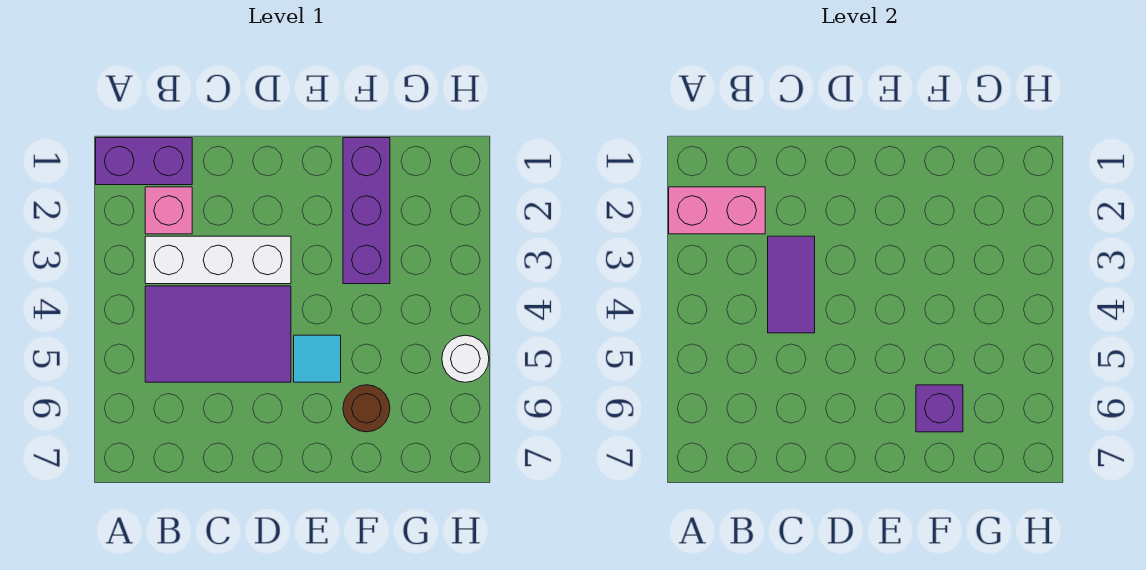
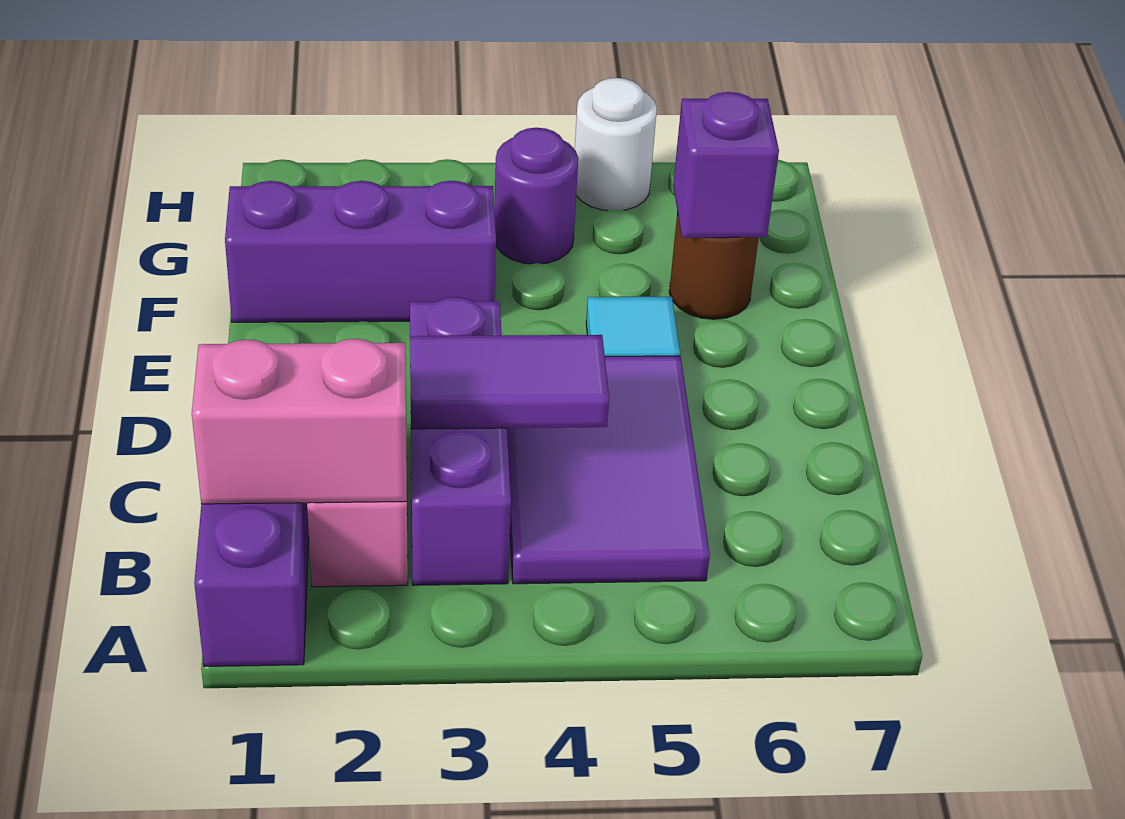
pink 1x2 brick [669,187,765,234] -> pink 1x2 brick turned to [192,339,407,504]
white 1x3 brick [145,236,291,284] -> purple 1x3 brick [410,297,511,585]
none -> purple 1x1 round brick [494,128,578,264]

